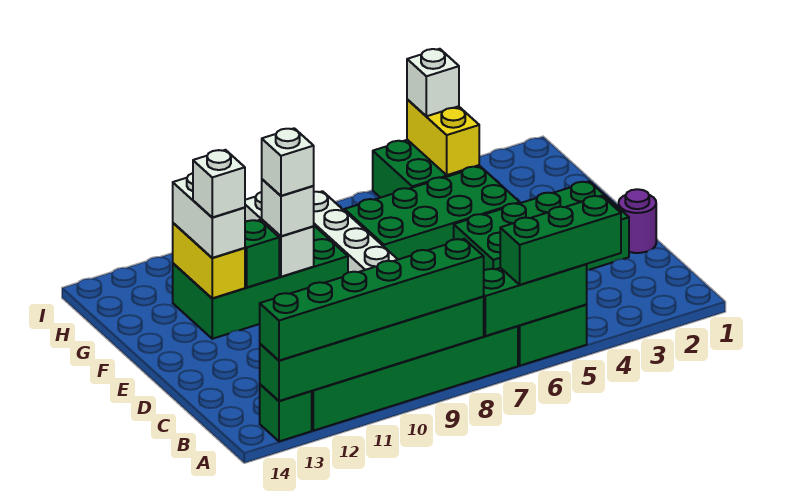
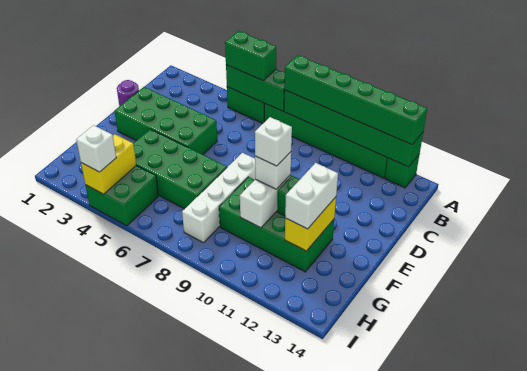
green 1x3 brick [500,196,621,285] -> green 1x2 brick [225,31,276,81]
white 1x1 brick [193,150,245,217] -> none

